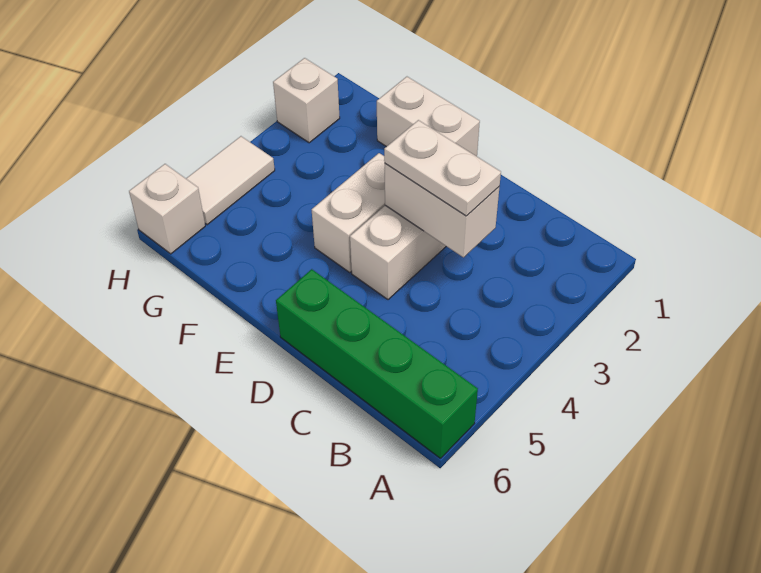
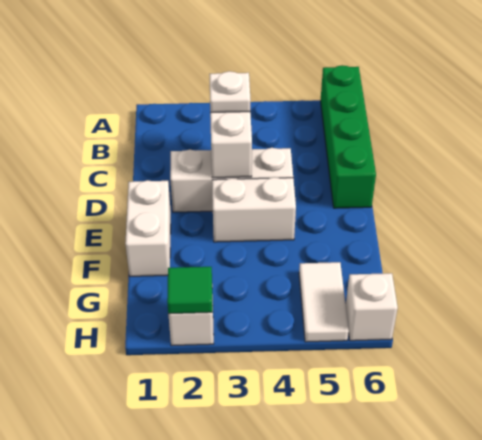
white 1x2 plate [384,120,501,216] -> white 1x1 plate [210,71,251,113]
none -> green 1x1 tile [167,267,213,314]
white 1x2 tile [186,136,275,225] -> white 1x2 tile turned to [299,262,349,342]

